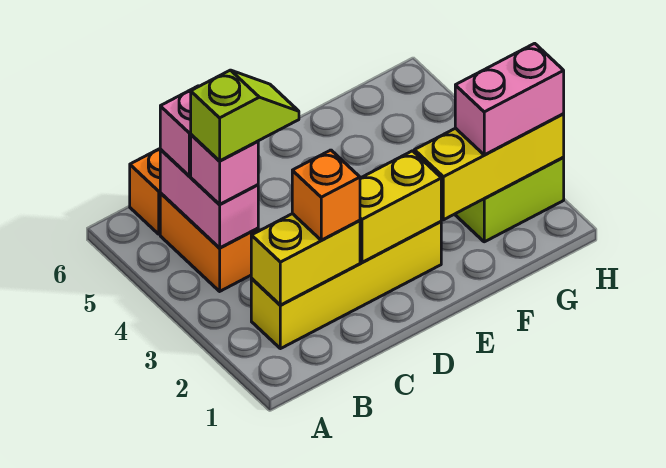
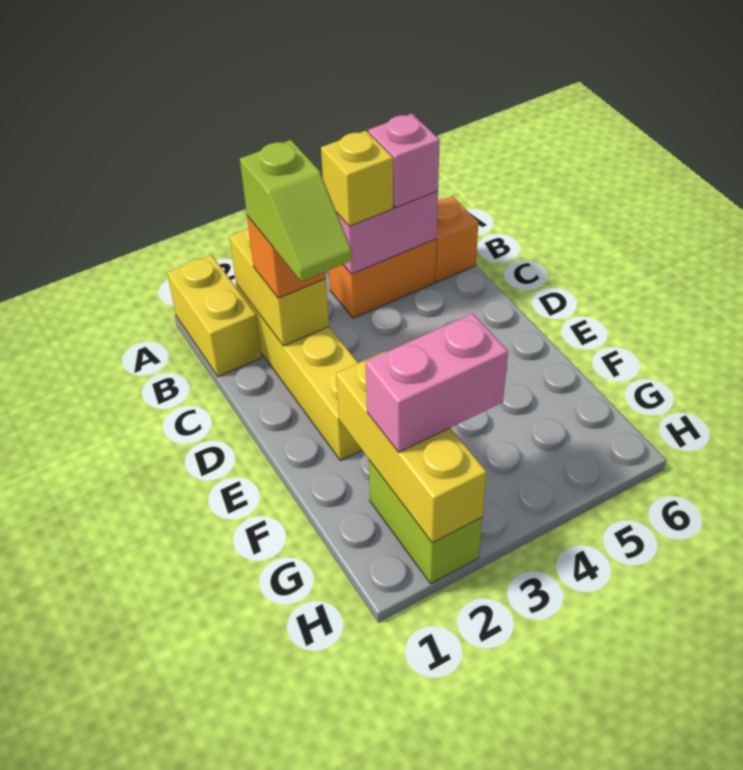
pink 1x1 brick [191,135,258,205] -> yellow 1x1 brick [321,131,393,226]
lime 1x2 slope [191,70,299,161] -> lime 1x2 slope moved to [240,140,352,281]
yellow 1x2 brick [360,151,441,263] -> yellow 1x2 brick moved to [167,255,262,377]
pink 1x2 brick [455,43,564,155] -> pink 1x2 brick turned to [365,314,508,452]

